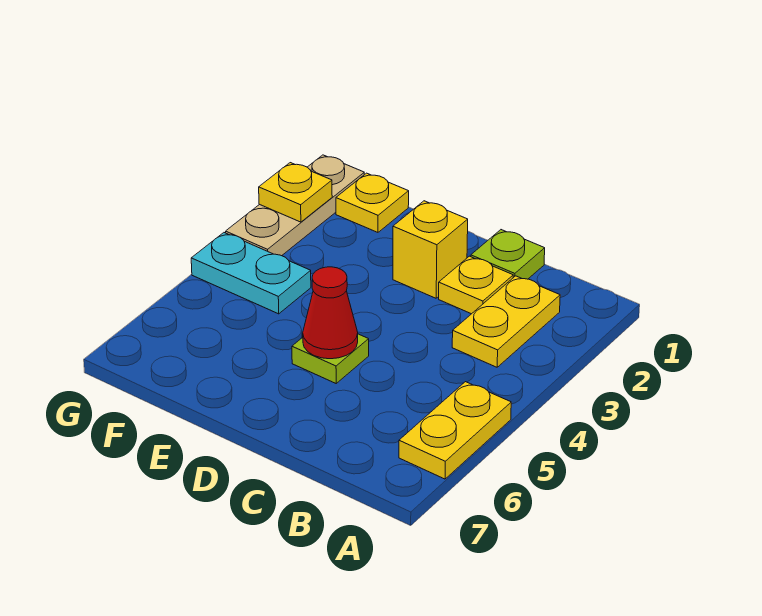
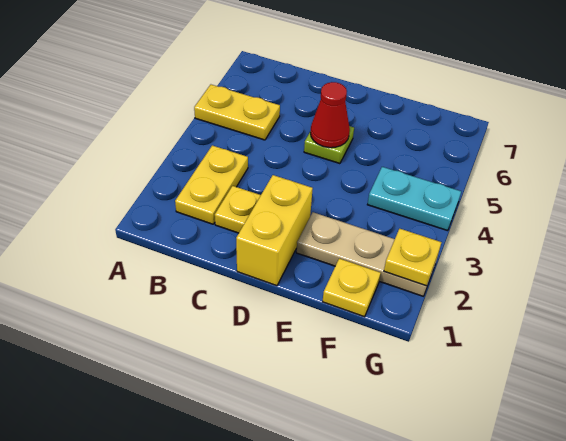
yellow 1x2 plate [399,382,511,479] -> yellow 1x2 plate turned to [194,85,280,140]
lime 1x1 plate [471,230,545,279] -> none
yellow 1x1 brick [393,201,468,298] -> yellow 1x2 brick [236,175,313,286]
tan 1x3 plate [226,155,364,256] -> tan 1x3 plate turned to [296,212,438,296]

